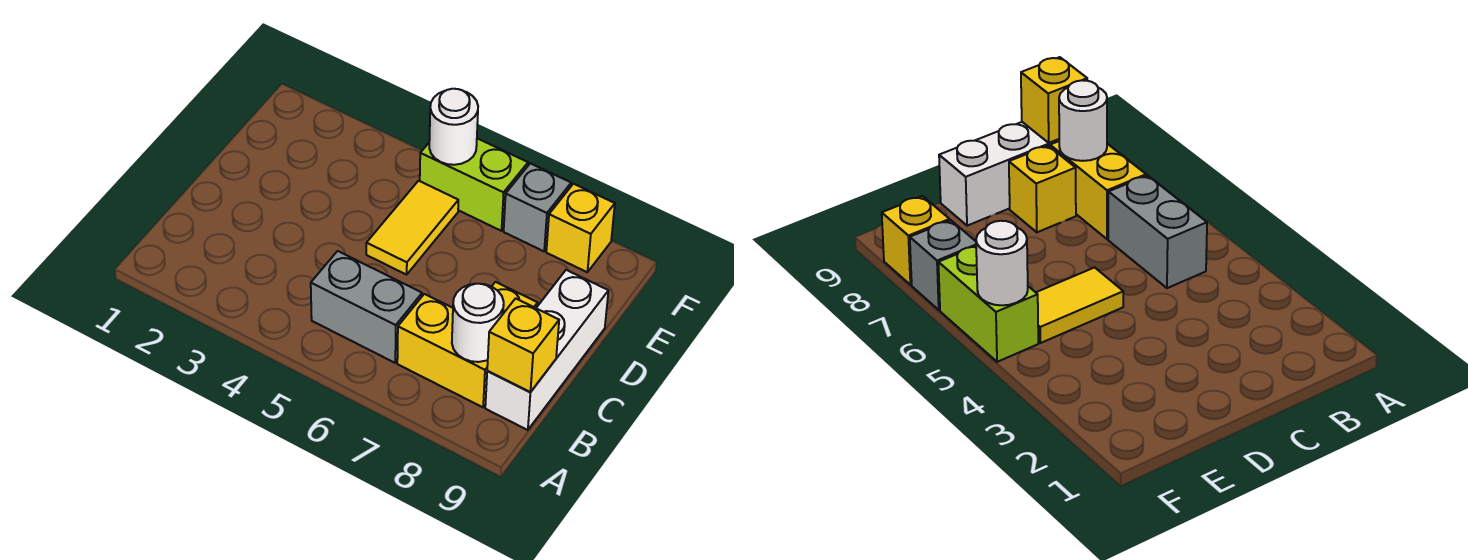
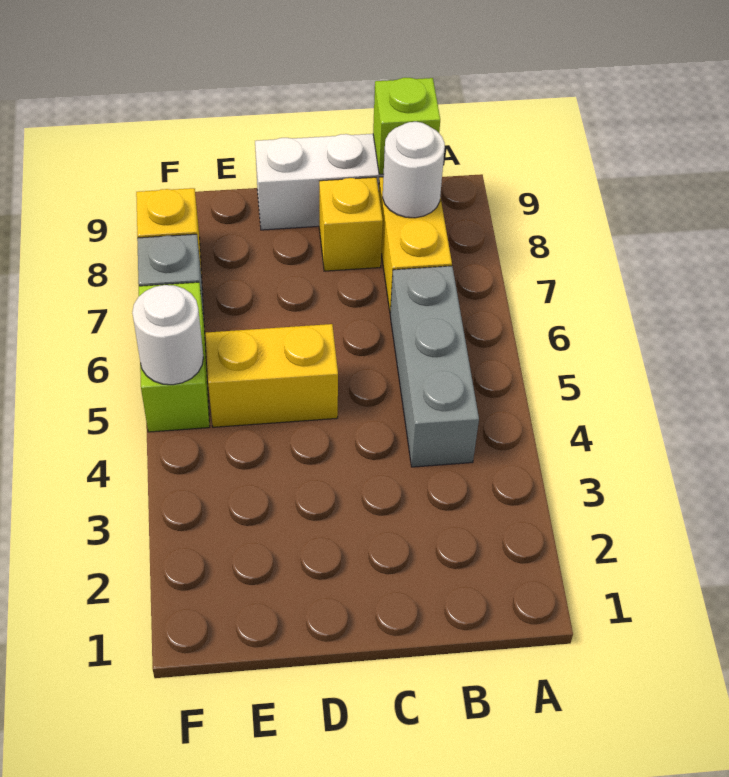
grey 1x2 brick [311,251,422,363] -> grey 1x3 brick [390,266,479,467]
yellow 1x1 brick [487,298,559,392] -> lime 1x1 brick [373,78,440,174]
yellow 1x2 tile [366,181,458,275] -> yellow 1x2 brick [205,324,338,427]

